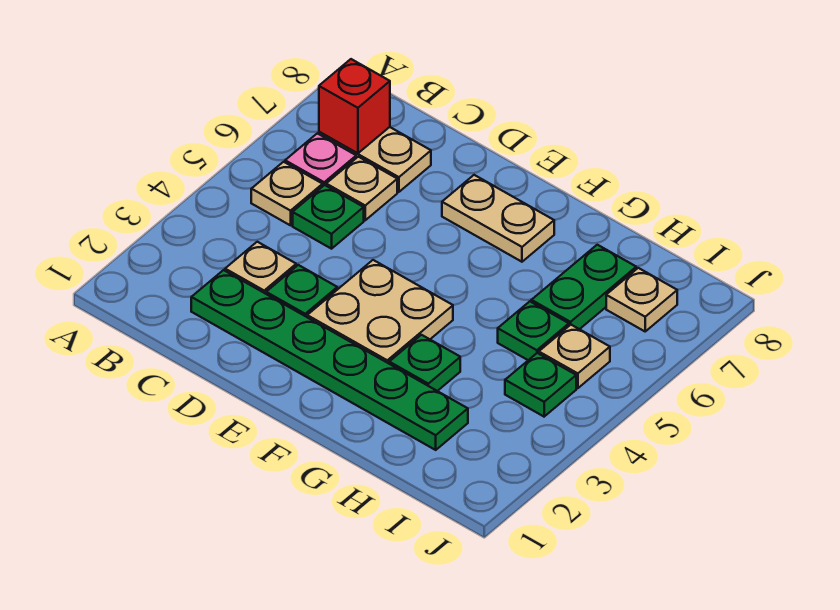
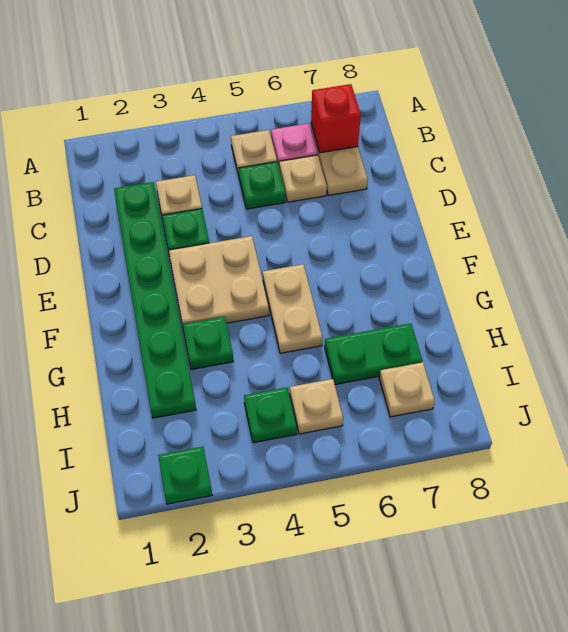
tan 1x2 plate [442,175,554,262] -> tan 1x2 plate moved to [263,264,322,353]
green 1x1 plate [498,301,569,360] -> green 1x1 plate moved to [158,447,212,504]

